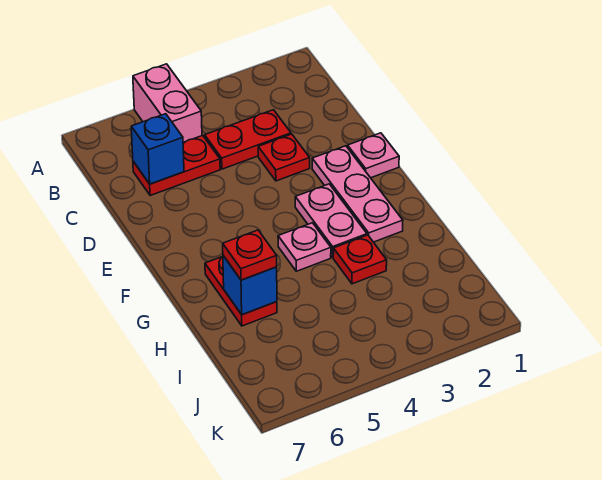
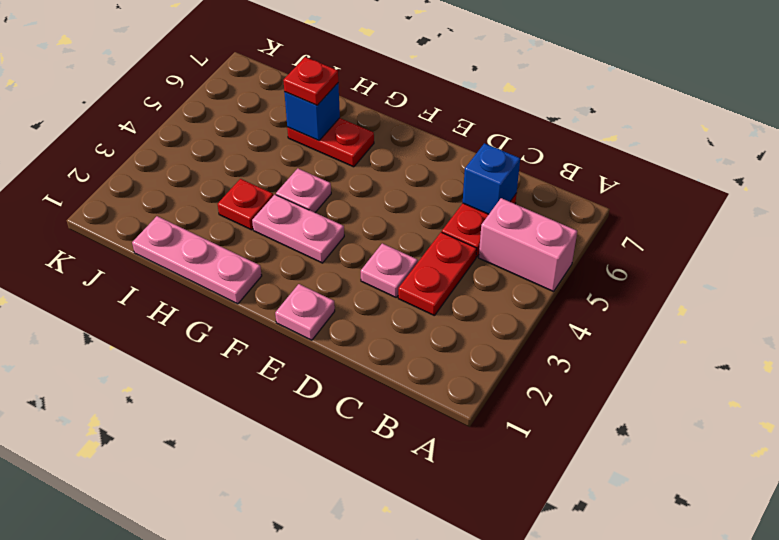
red 1x1 plate [258,134,310,181] -> pink 1x1 plate [361,243,418,297]
pink 1x3 plate [312,146,403,242] -> pink 1x3 plate moved to [132,216,262,304]

